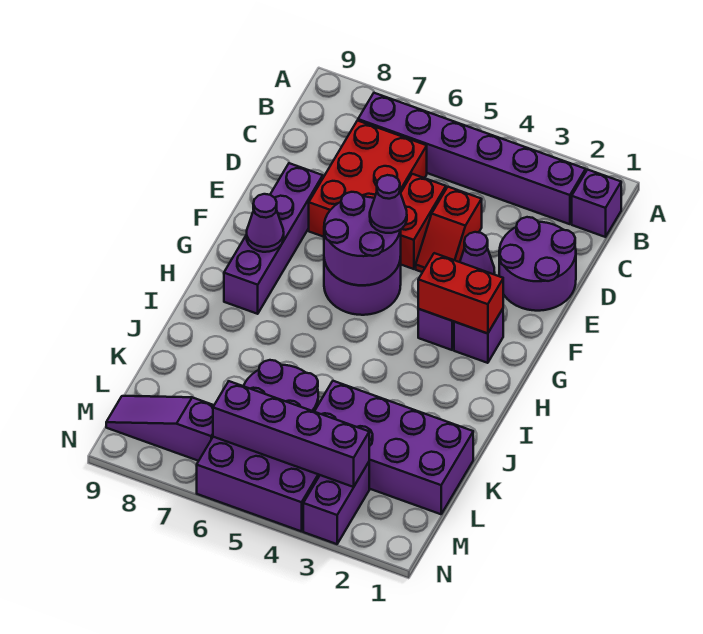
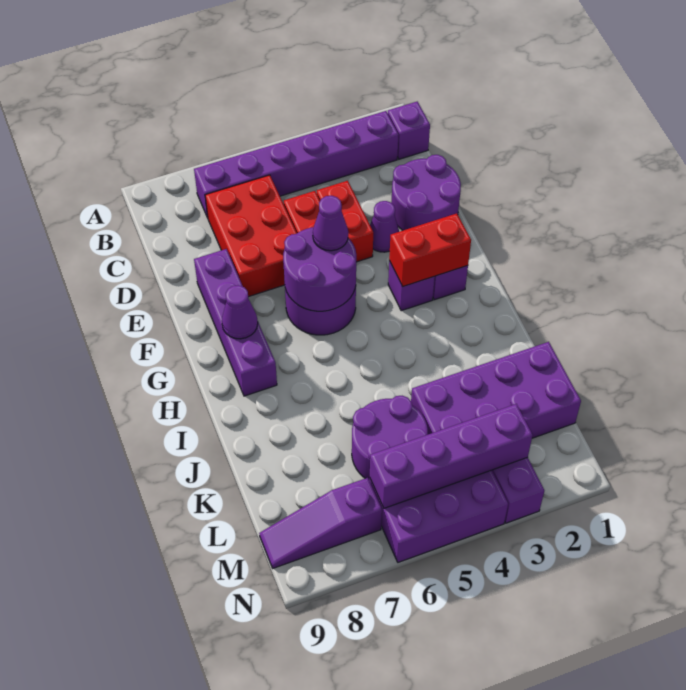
red 1x2 slope [416,187,482,272] -> red 1x2 brick [317,181,373,262]

